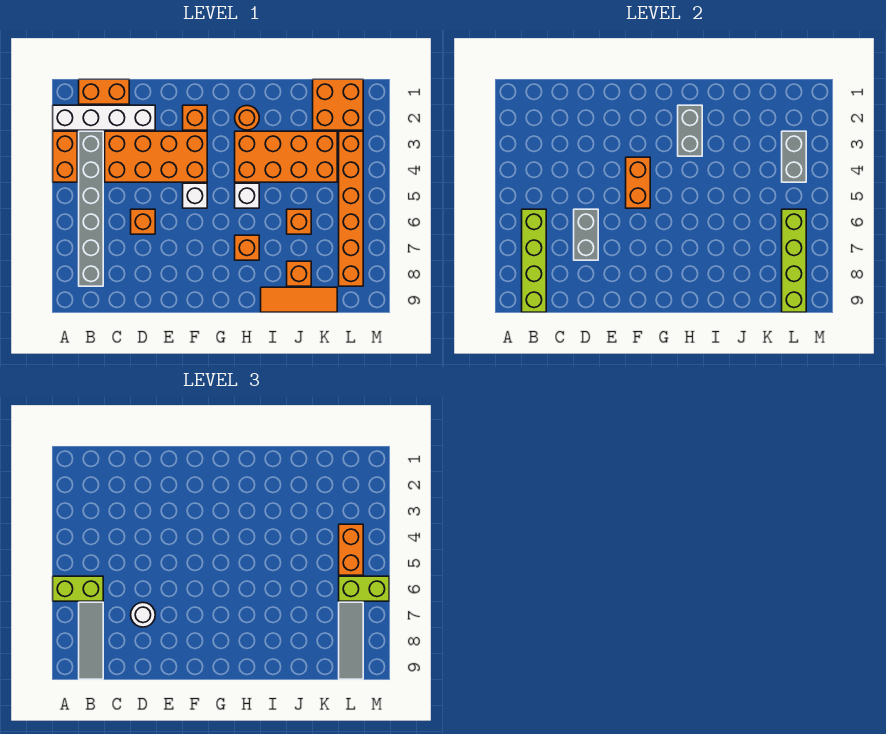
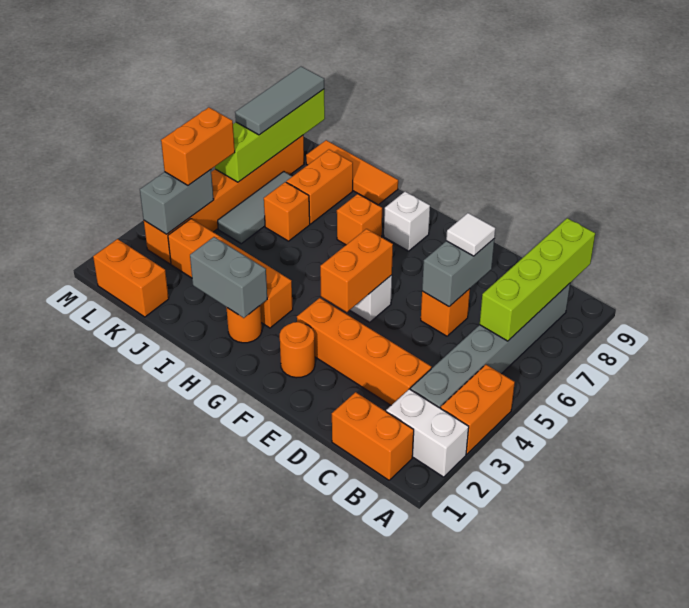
white 1x4 brick [53,105,155,130] -> white 1x2 brick [386,389,469,477]
lime 1x2 brick [53,576,103,601] -> none
grey 1x3 tile [79,602,103,679] -> grey 1x3 tile moved to [218,172,292,244]
orange 2x4 brick [105,131,207,182] -> orange 1x4 brick [297,298,432,405]
white 1x1 round brick [131,603,155,627] -> white 1x1 tile [446,213,495,256]
orange 1x1 brick [183,105,207,130] -> orange 1x1 round brick [280,322,315,378]
grey 1x2 brick [678,105,702,156] -> grey 1x2 brick turned to [190,237,267,318]
orange 2x4 brick [235,131,337,182] -> orange 1x4 brick [168,219,293,328]
white 1x1 brick [235,183,259,208] -> white 1x1 brick moved to [384,192,430,251]
orange 1x1 brick [287,261,311,286] -> orange 1x2 brick [286,149,353,224]
orange 2x2 brick [313,79,363,130] -> orange 1x2 brick [93,239,169,317]
lime 1x2 brick [339,576,389,601] -> none

